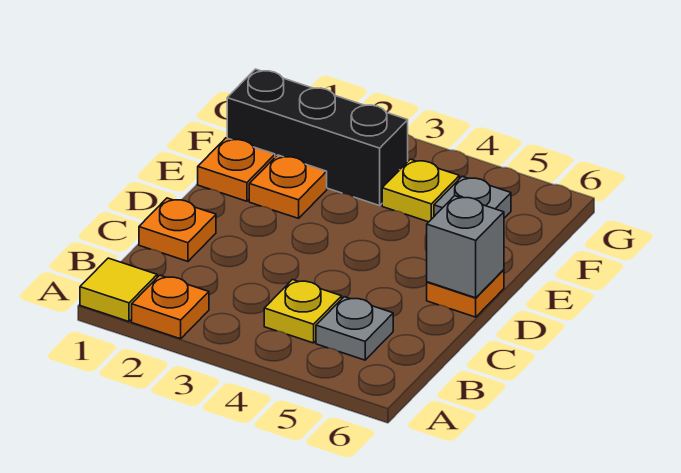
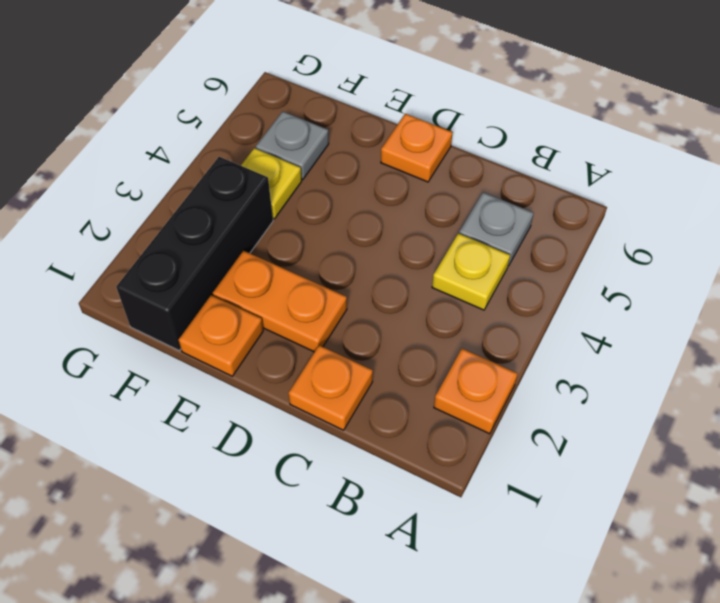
yellow 1x1 tile [80,258,157,322] -> none
grey 1x1 brick [427,196,504,298] -> none
orange 1x1 plate [249,155,327,218] -> orange 1x2 plate [213,251,347,352]

